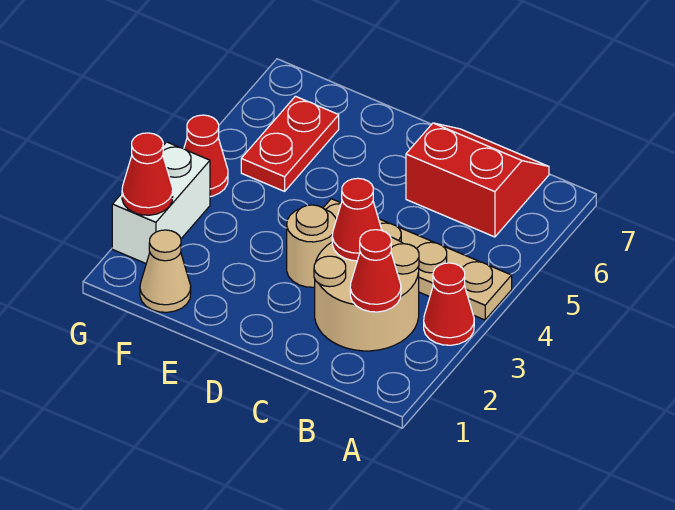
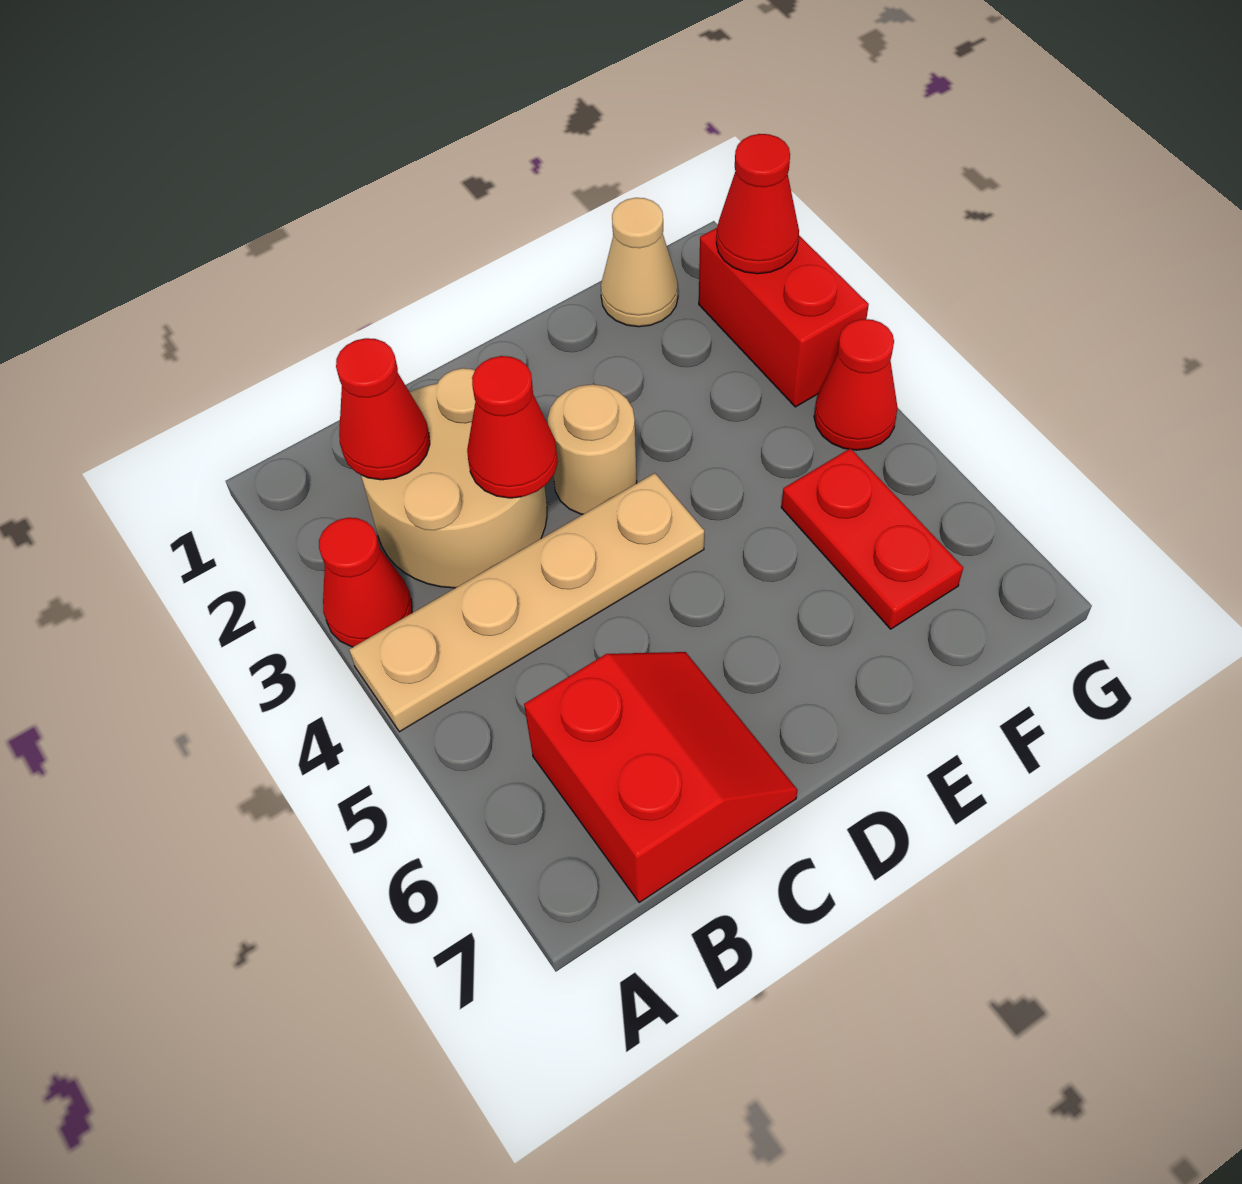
red 2x2 slope [406,123,549,237] -> red 2x2 slope turned to [524,652,798,903]
white 1x2 brick [112,142,210,263] -> red 1x2 brick [699,228,869,407]

